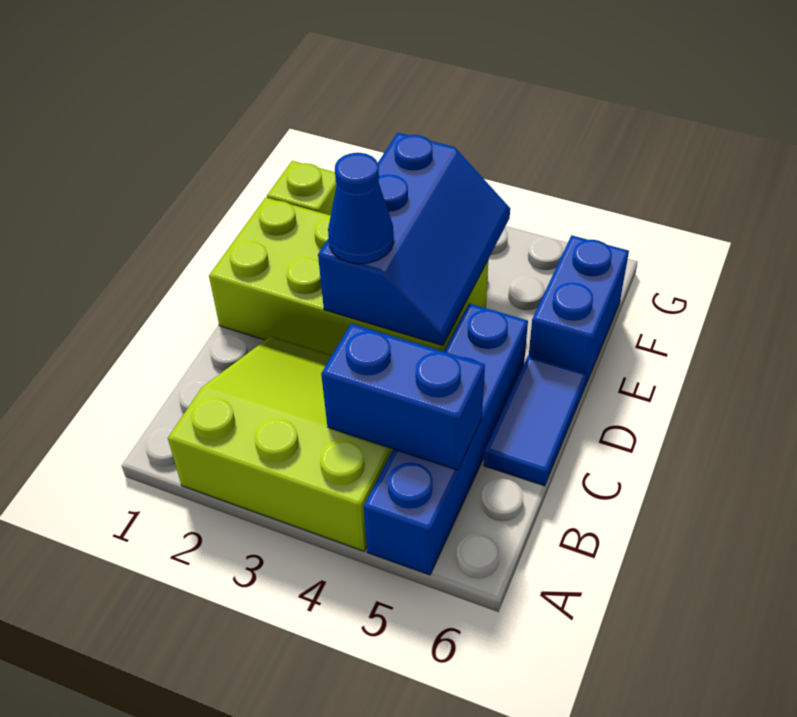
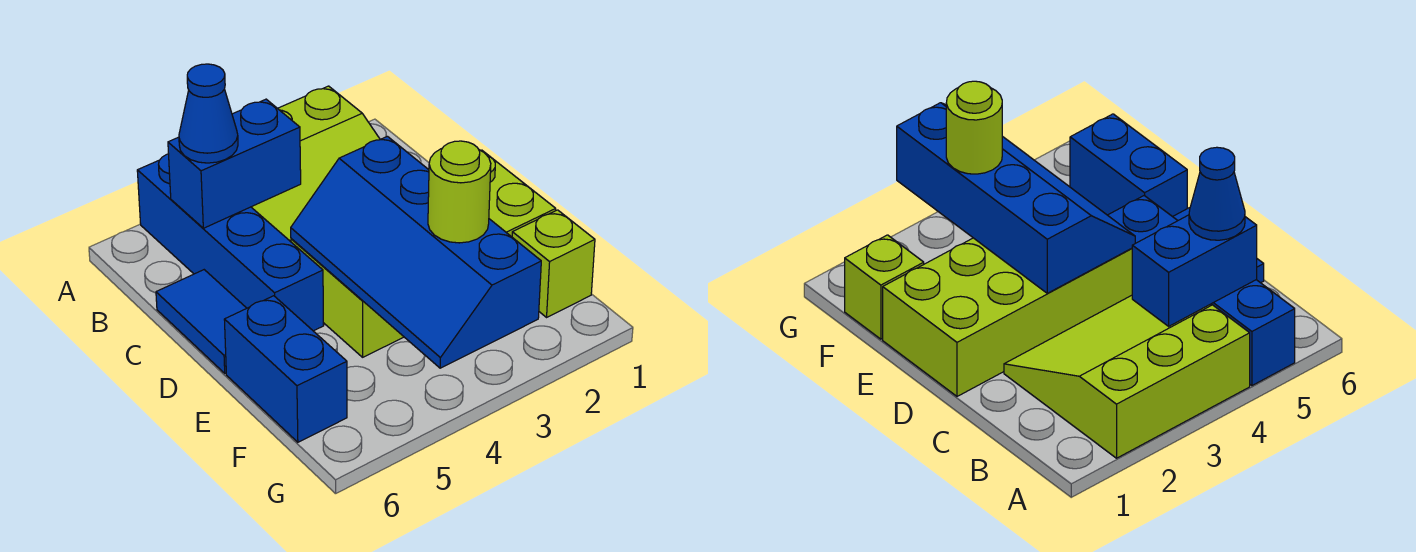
blue 2x3 slope [318,133,510,346] -> blue 2x4 slope [291,136,541,368]
blue 1x1 cone [328,153,394,264] -> blue 1x1 cone moved to [179,64,238,163]
none -> lime 1x1 round brick [428,141,491,243]

